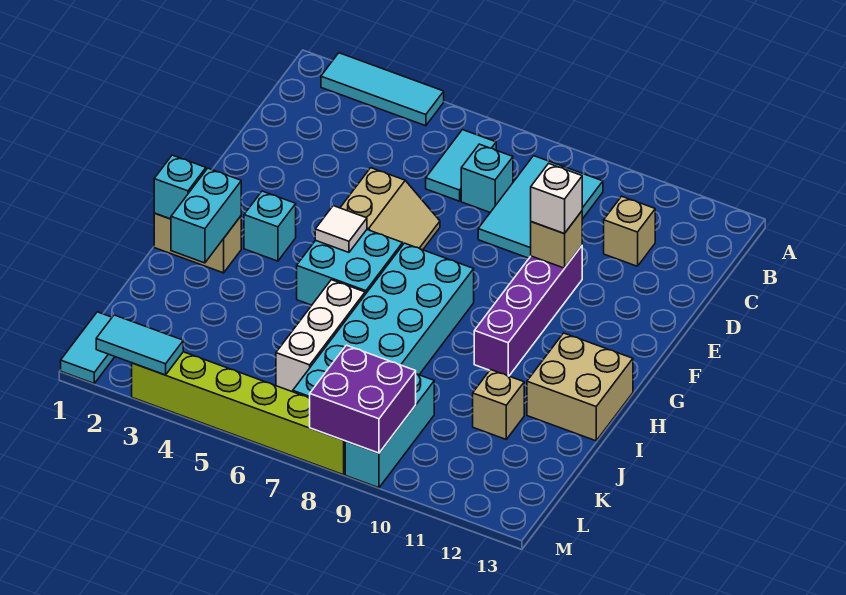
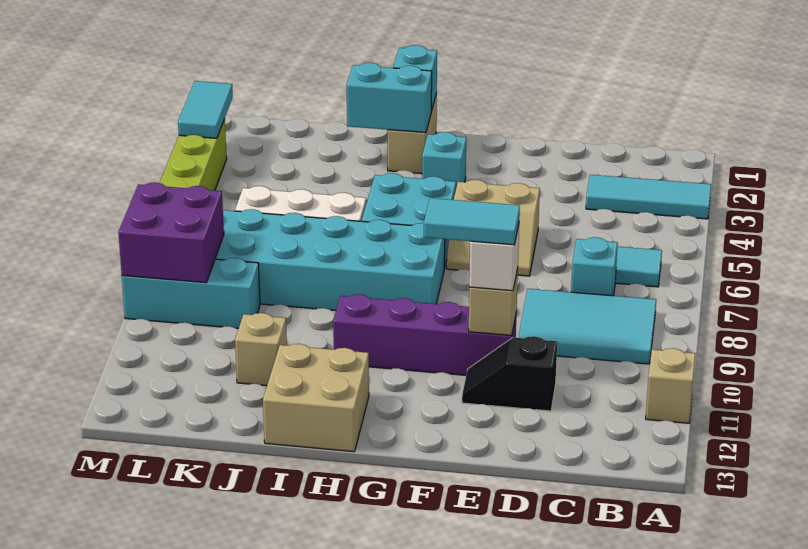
cyan 1x3 tile [321,53,444,126] -> cyan 1x3 tile turned to [586,175,711,219]
tan 1x1 brick [604,196,655,266] -> tan 1x1 brick moved to [646,348,695,423]
none -> black 1x2 slope [462,336,557,411]
white 1x1 tile [315,206,367,252] -> none
cyan 1x2 tile [61,312,115,383] -> cyan 1x2 tile moved to [424,198,520,245]

